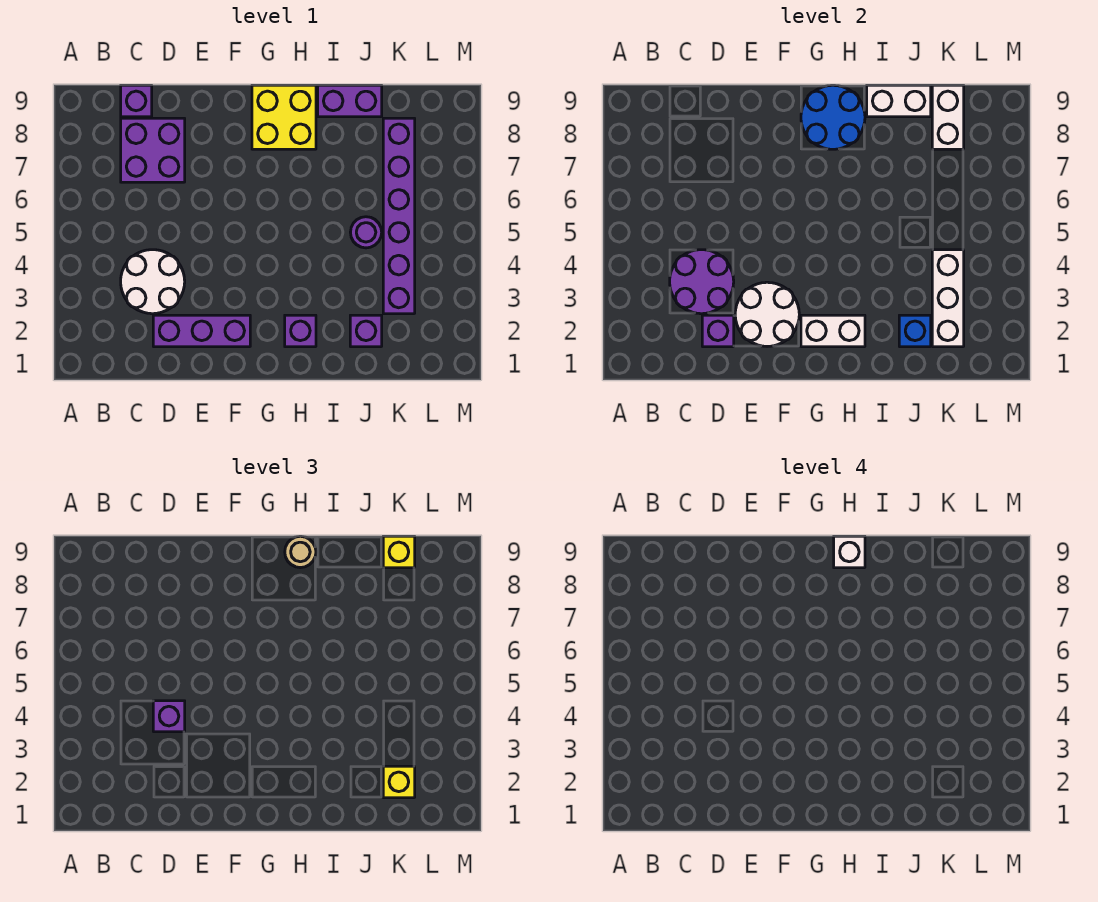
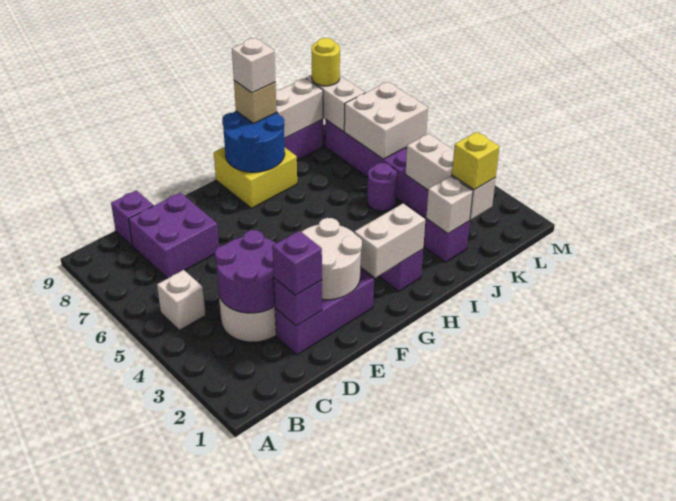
none -> white 1x1 brick [157,270,206,330]
purple 1x1 brick [153,701,185,732] -> purple 1x1 brick moved to [272,231,322,296]
tan 1x1 round brick [285,536,316,568] -> tan 1x1 brick [234,81,277,123]
blue 1x1 brick [899,315,931,347] -> white 1x1 brick [426,176,473,234]
none -> white 2x2 brick [344,82,428,159]
yellow 1x1 brick [383,536,415,568] -> yellow 1x1 round brick [312,38,340,86]

